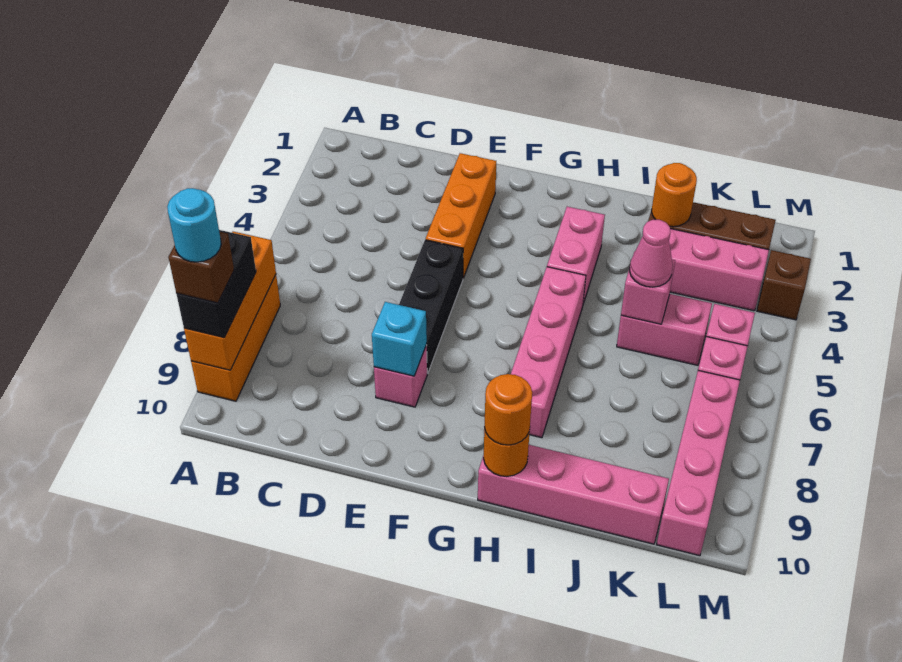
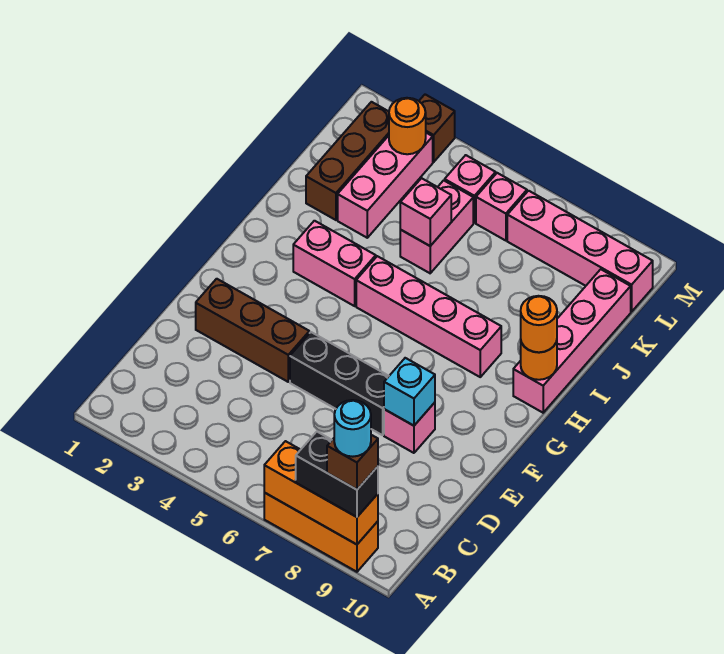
orange 1x3 brick [426,153,496,278] -> brown 1x3 brick [196,279,309,382]
orange 1x1 round brick [652,163,697,227] -> orange 1x1 round brick moved to [389,98,426,154]
pink 1x1 cone [630,220,673,287] -> none

